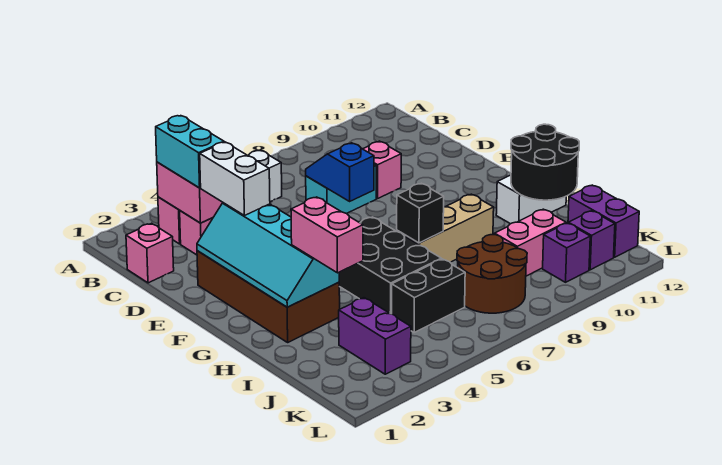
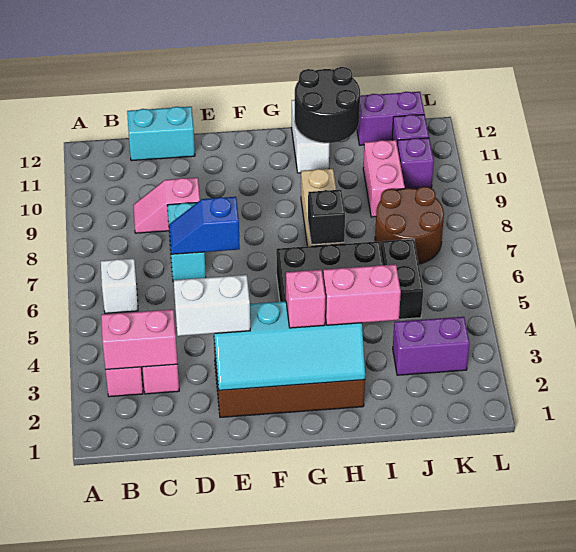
cyan 1x2 brick [156,116,224,188] -> cyan 1x2 brick moved to [127,107,195,161]
pink 1x1 brick [126,223,174,283] -> pink 1x1 brick moved to [286,270,325,328]

